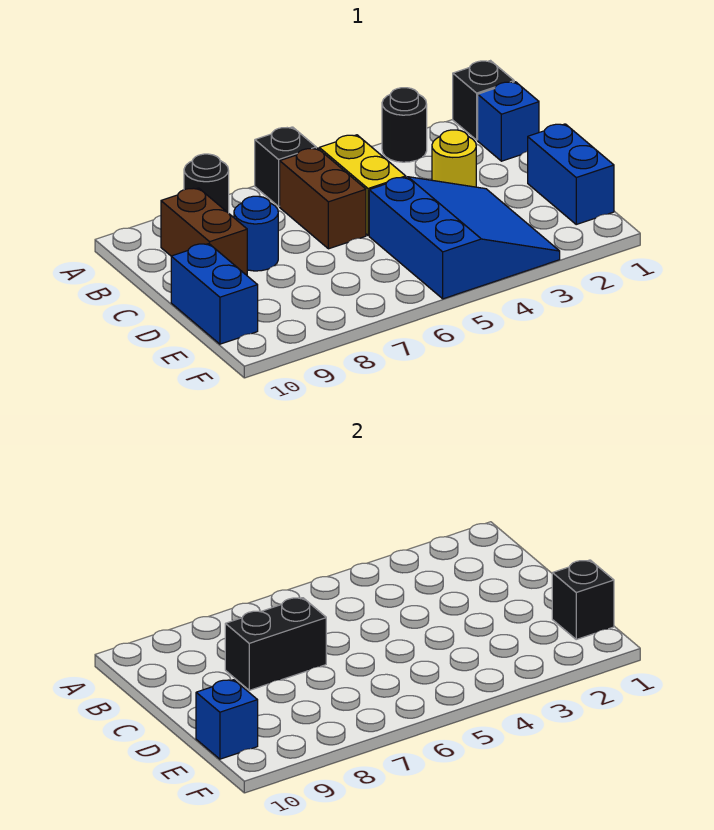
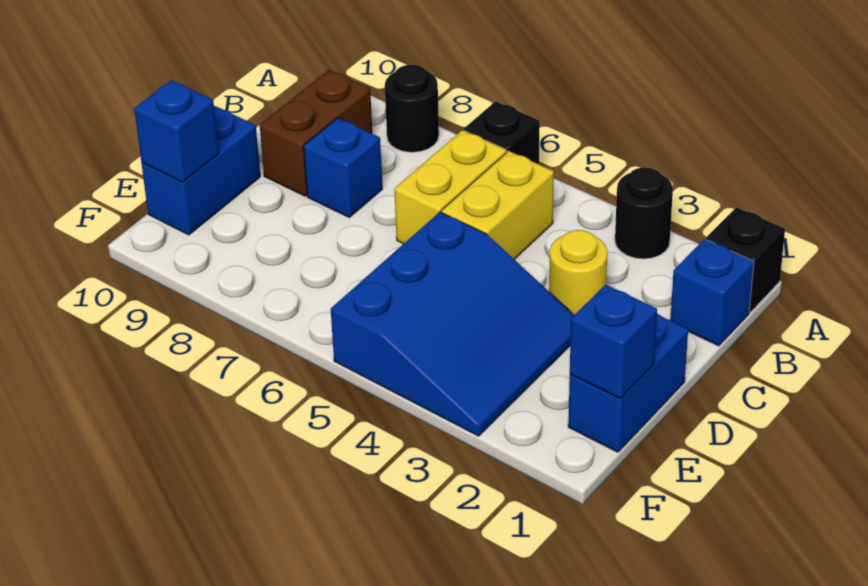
brown 1x2 brick [280,148,366,249] -> yellow 1x2 brick [395,130,506,244]
black 1x2 brick [225,598,326,690] -> none
blue 1x1 round brick [234,196,278,271] -> blue 1x1 brick [304,118,382,217]
black 1x1 brick [552,560,614,639] -> blue 1x1 brick [570,285,657,399]

